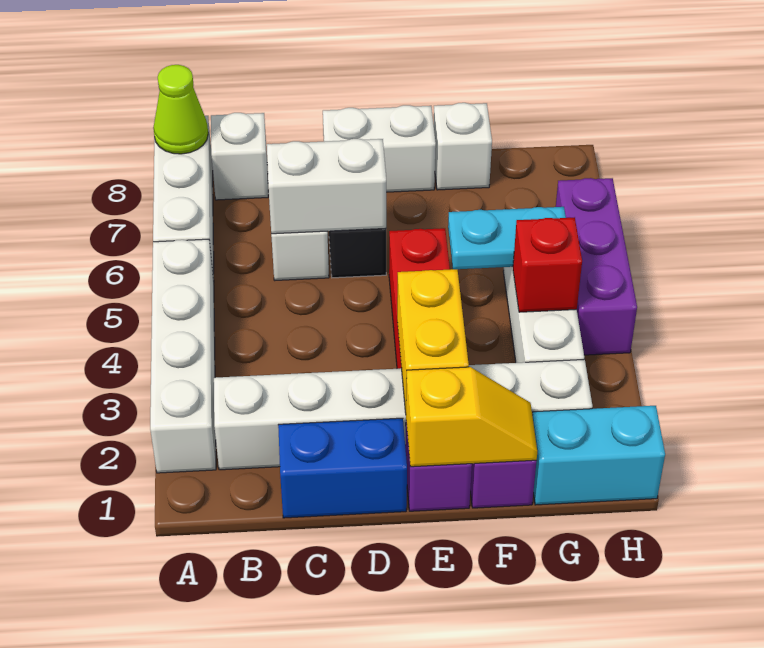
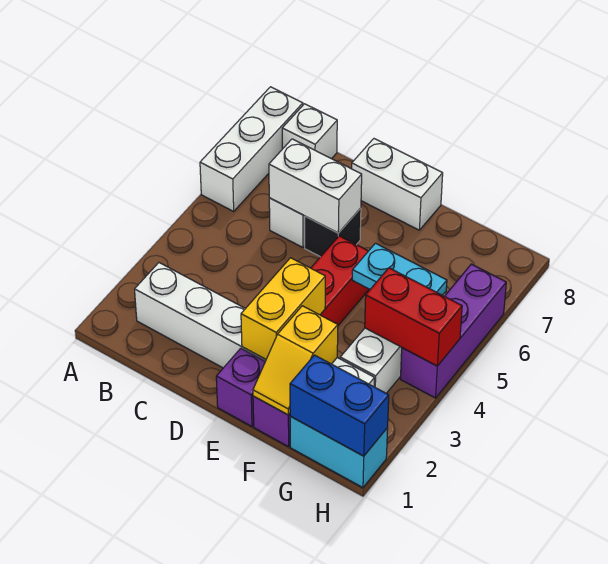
white 1x4 brick [150,239,216,473] -> none
lime 1x1 cone [153,65,208,154] -> none
blue 1x2 brick [278,418,407,518] -> blue 1x2 brick moved to [290,355,389,456]
yellow 1x2 slope [406,367,537,467] -> yellow 1x2 slope turned to [253,306,338,415]
white 1x1 brick [434,103,492,190] -> none
red 1x1 brick [513,217,582,312] -> red 1x2 brick [365,268,462,366]

